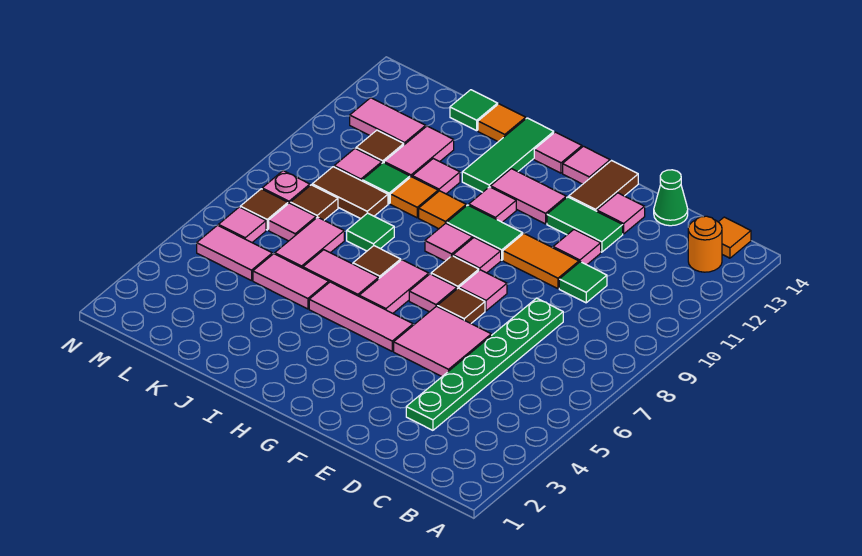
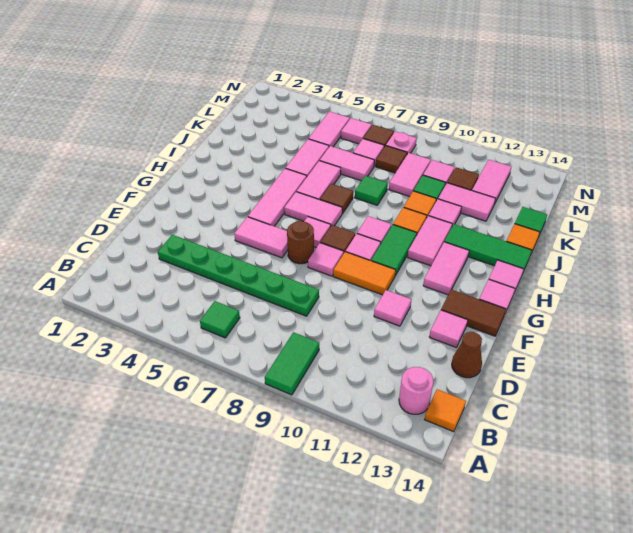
orange 1x1 round brick [688,216,722,272] -> pink 1x1 round brick [399,367,433,414]
green 1x1 tile [559,262,607,303] -> green 1x1 tile moved to [200,301,240,338]
green 1x1 cone [654,170,688,226] -> brown 1x1 cone [452,332,482,378]
pink 2x2 tile [394,306,491,376] -> pink 1x2 tile [234,217,288,258]
orange 1x2 tile [503,233,579,289] -> orange 1x2 tile turned to [333,252,396,295]
green 1x2 tile [547,197,623,252] -> green 1x2 tile moved to [265,332,319,395]
brown 1x1 tile [437,288,485,323] -> brown 1x1 round brick [287,221,314,264]
pink 1x1 tile [469,187,516,222] -> pink 1x2 tile [408,216,452,266]
brown 1x2 tile [312,167,388,219] -> pink 1x2 tile [389,153,431,197]

